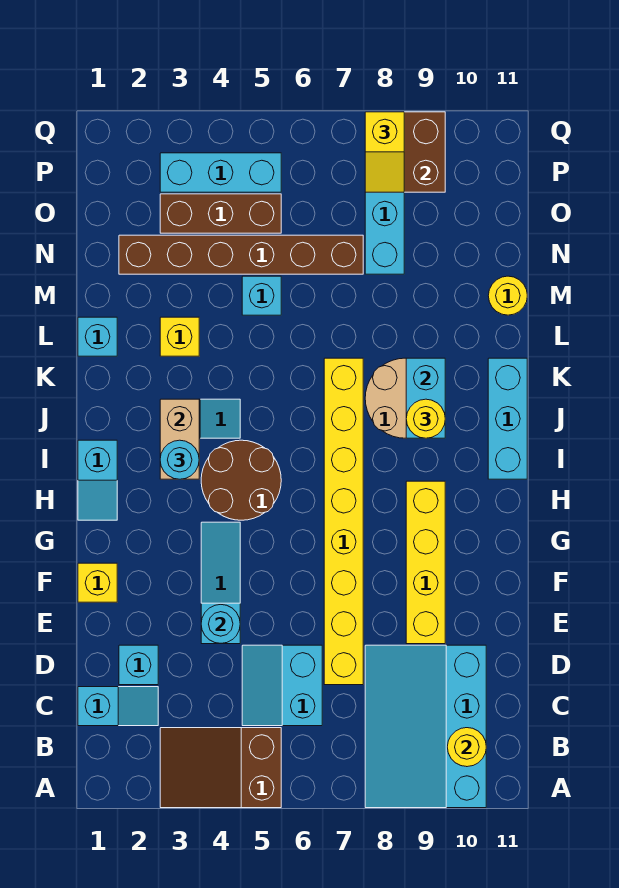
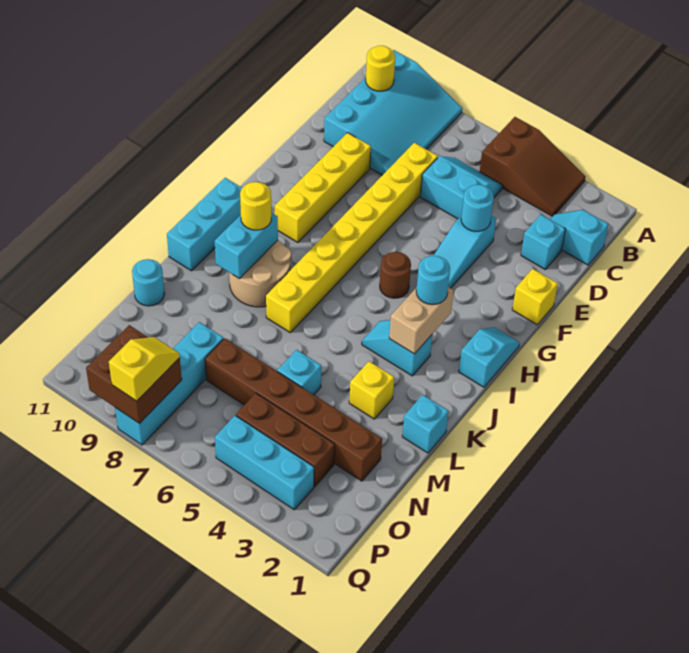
cyan 2x2 slope [242,645,322,726] -> cyan 2x2 slope turned to [420,156,503,219]
brown 2x2 round brick [201,440,281,520] -> brown 1x1 round brick [380,252,411,298]
yellow 1x1 round brick [488,276,527,315] -> cyan 1x1 round brick [132,259,164,306]

